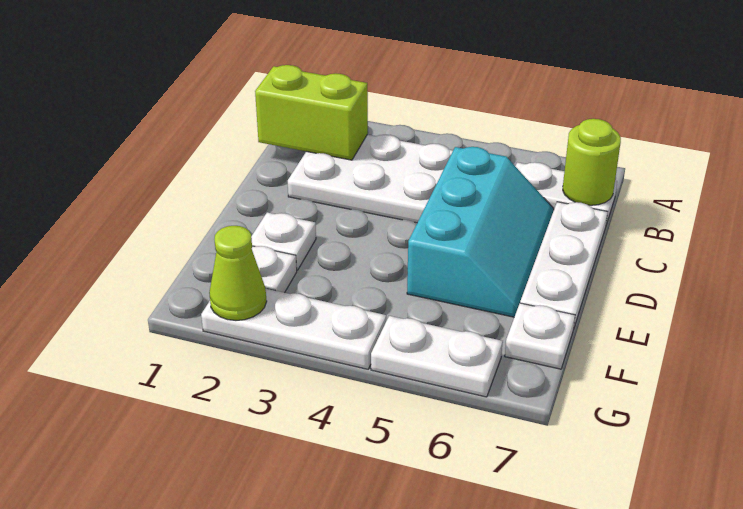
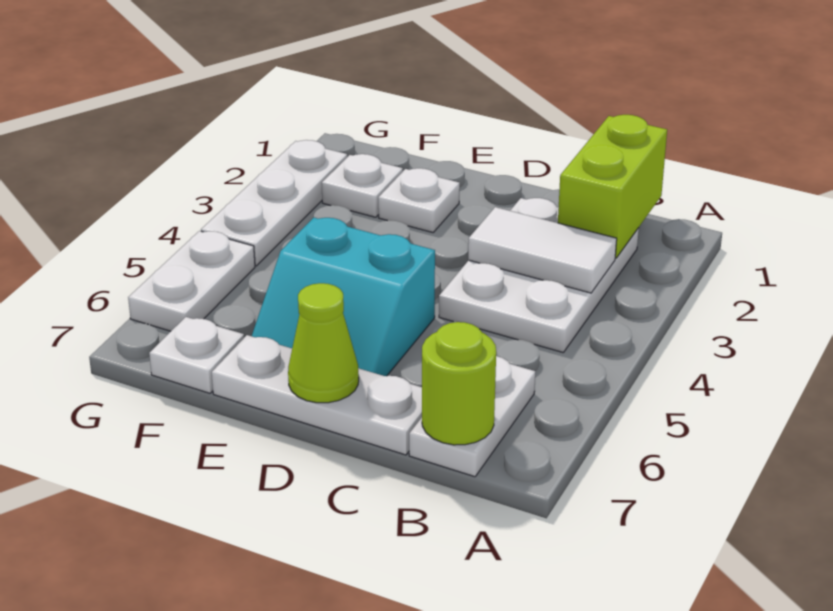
none -> white 1x2 tile [468,207,617,293]
cyan 2x3 slope [407,147,554,317] -> cyan 2x2 slope [252,218,435,376]
lime 1x1 cone [209,226,267,320] -> lime 1x1 cone moved to [288,283,359,403]

